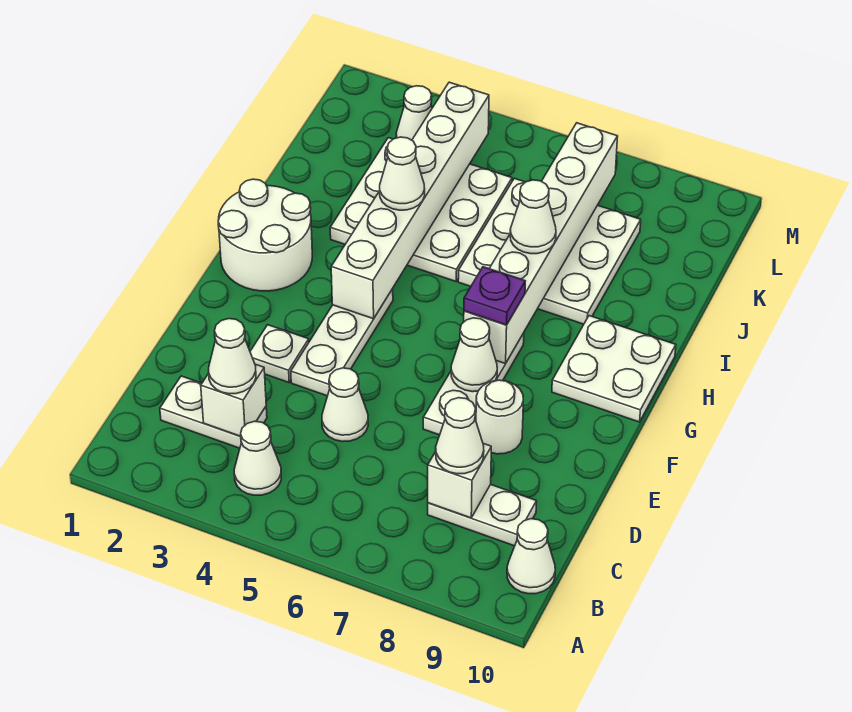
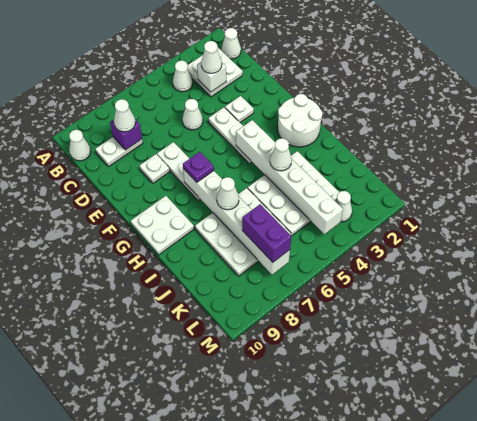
white 1x2 plate [160,376,267,448] -> white 2x2 plate [188,47,243,97]
white 1x1 brick [428,444,491,518] -> purple 1x1 brick [110,120,142,150]
white 1x1 round brick [476,380,523,454] -> white 1x1 plate [140,154,170,183]
white 1x1 cone [451,318,497,392] -> white 1x1 cone moved to [221,28,241,59]
none -> purple 1x2 brick [242,204,291,262]

